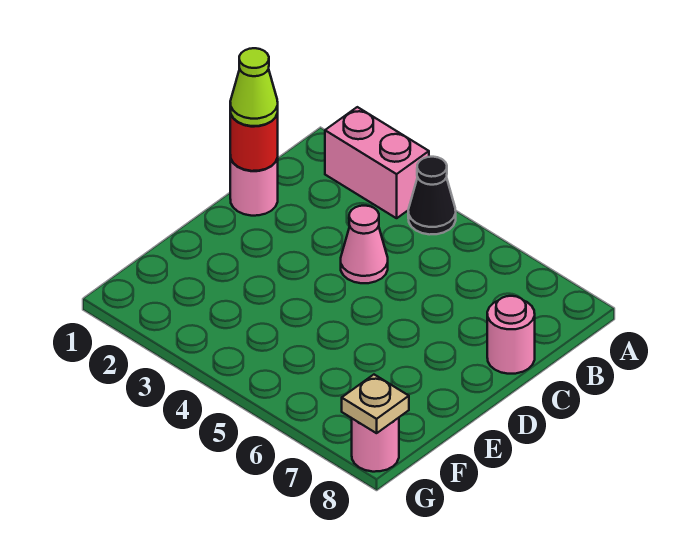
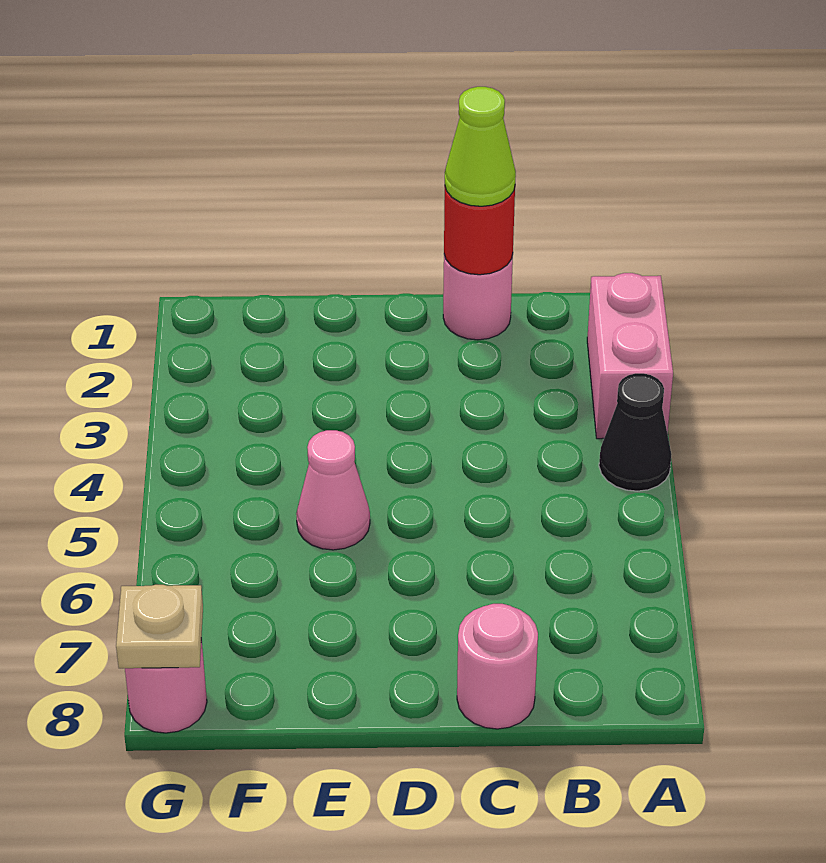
pink 1x1 cone [341,206,388,283] -> pink 1x1 cone moved to [296,430,370,550]

